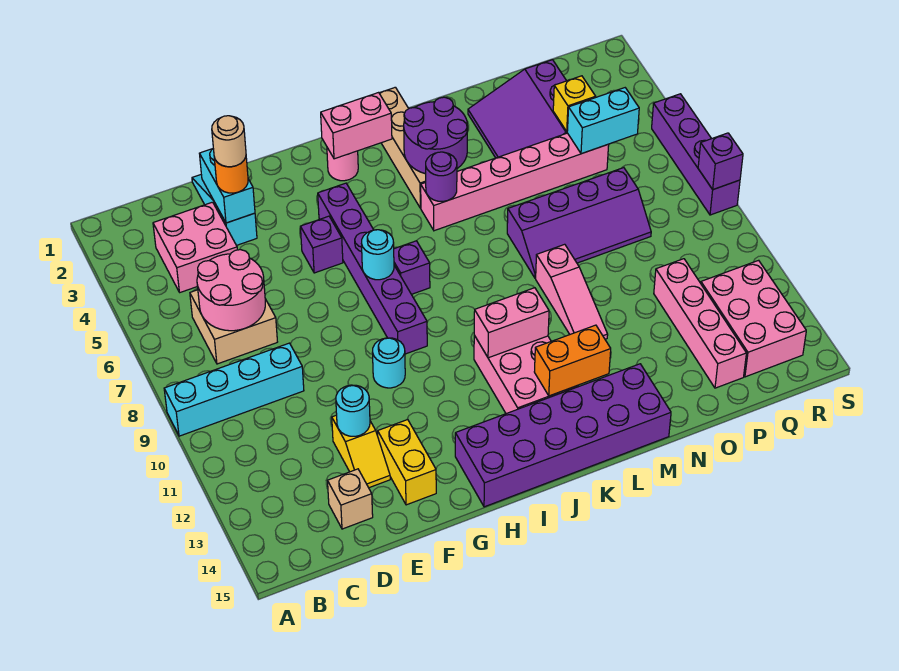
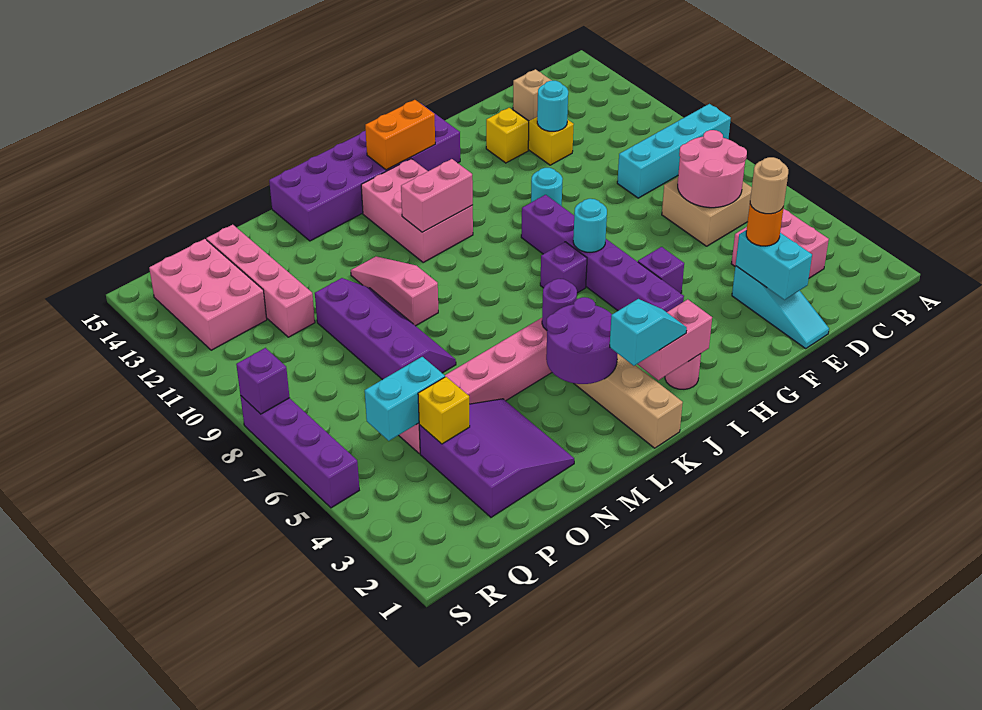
yellow 1x2 brick [378,420,436,505] -> yellow 1x1 brick [486,108,529,163]
none -> cyan 1x2 slope [610,299,687,366]
orange 1x2 brick [534,325,611,396] -> orange 1x2 brick moved to [365,100,435,170]
purple 2x4 slope [507,168,651,278] -> purple 2x4 slope turned to [315,278,456,380]

